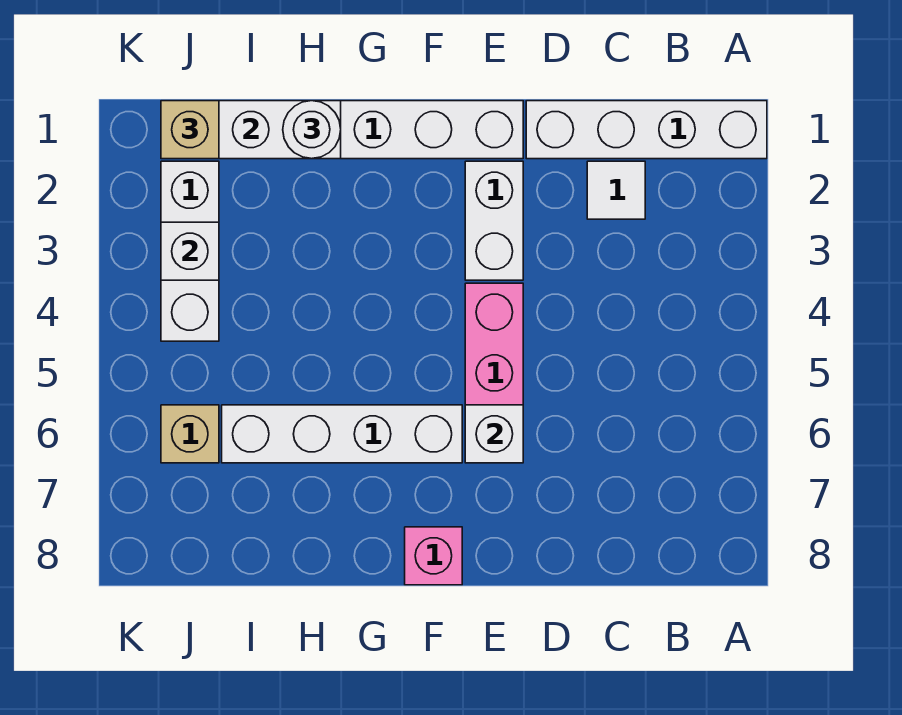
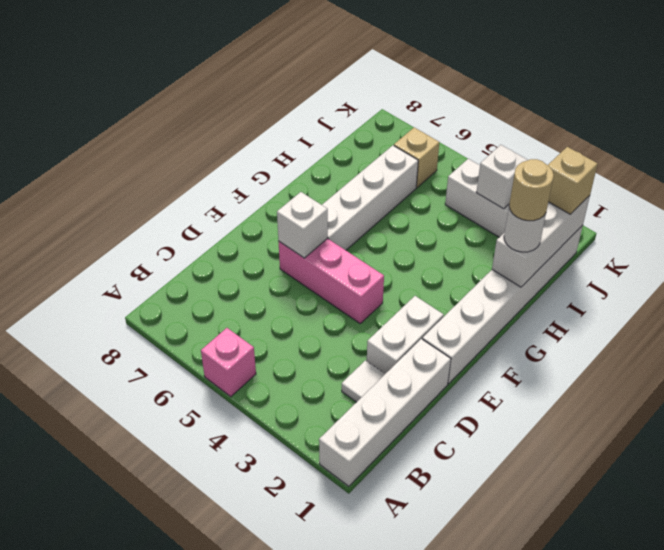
white 1x2 brick [465,161,523,280] -> white 1x2 brick turned to [367,296,444,374]
pink 1x1 brick [405,527,462,585] -> pink 1x1 brick moved to [201,328,256,397]
none -> tan 1x1 round brick [509,159,554,221]

